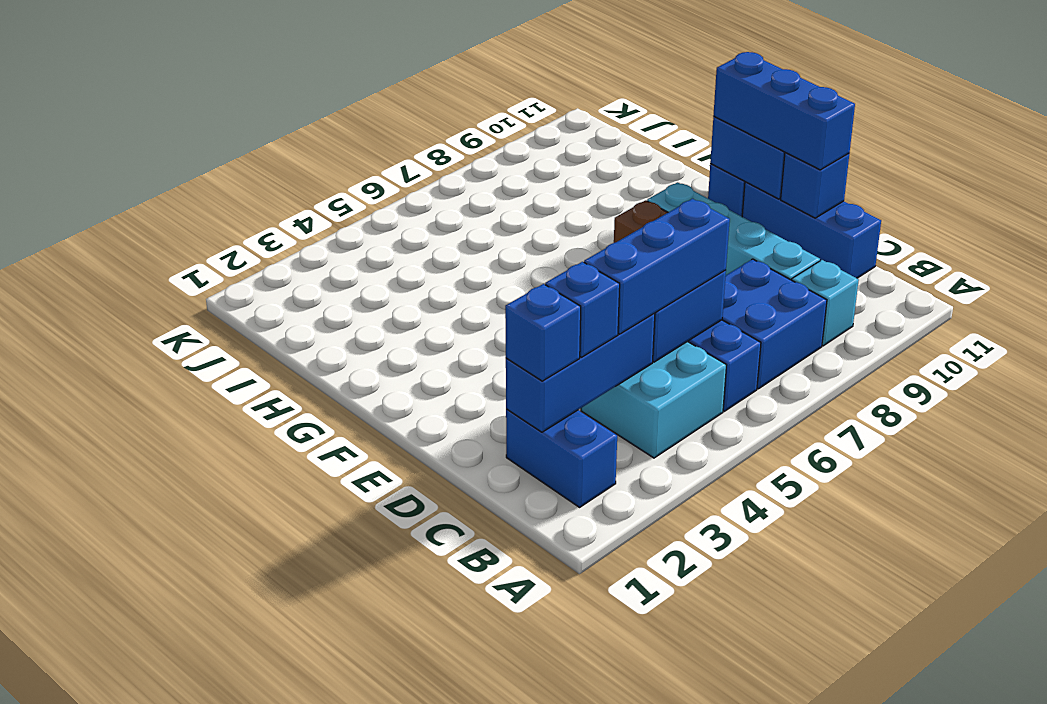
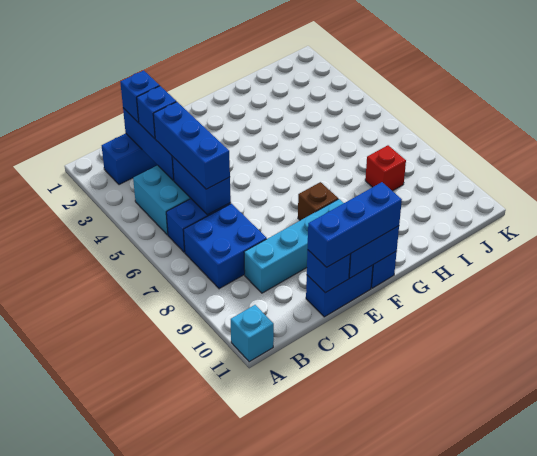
cyan 1x1 brick [792,260,859,346] -> cyan 1x1 brick moved to [231,305,274,362]
blue 1x3 brick [742,182,881,278] -> blue 1x2 brick [306,265,373,317]
none -> red 1x1 brick [365,145,406,191]

